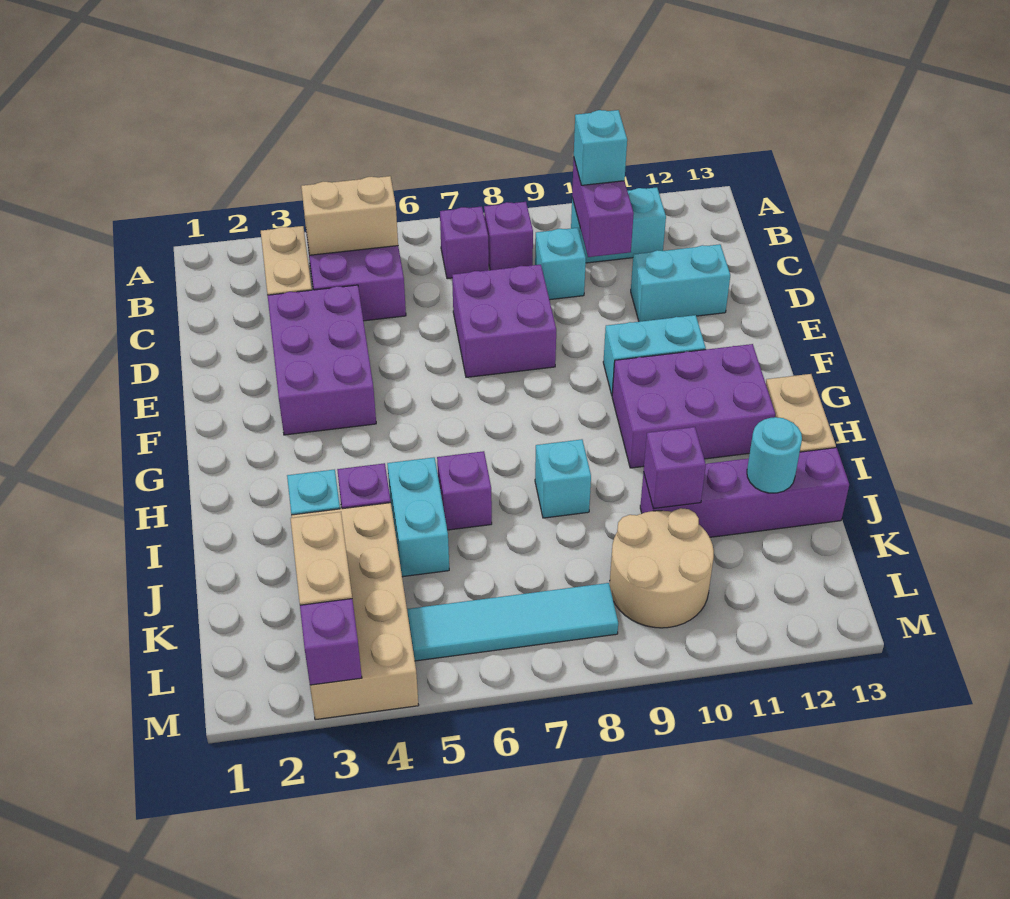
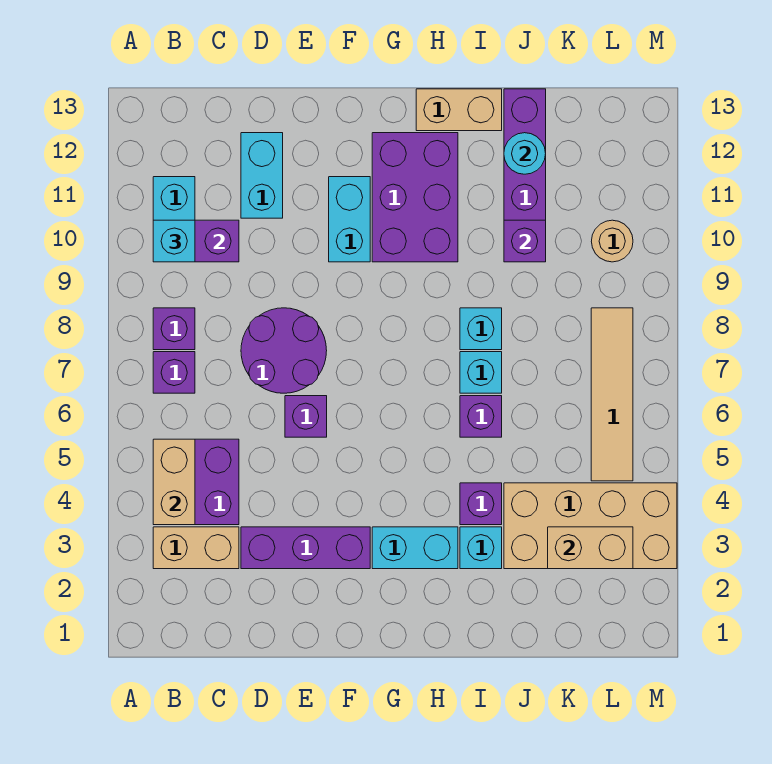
cyan 1x1 brick [535,228,586,300] -> cyan 1x1 brick moved to [460,352,502,393]
purple 2x3 brick [268,285,376,435] -> purple 1x3 brick [241,527,370,569]
purple 2x2 brick [452,265,556,377] -> purple 2x2 round brick [241,308,327,393]
cyan 1x2 brick [387,457,449,577] -> cyan 1x2 brick moved to [372,527,458,569]
tan 2x2 round brick [610,508,714,628] -> tan 1x1 round brick [591,220,633,262]
cyan 1x4 tile [408,583,618,661] -> tan 1x4 tile [591,308,633,481]
purple 1x1 brick [300,599,362,685] -> purple 1x1 brick moved to [285,396,327,437]

